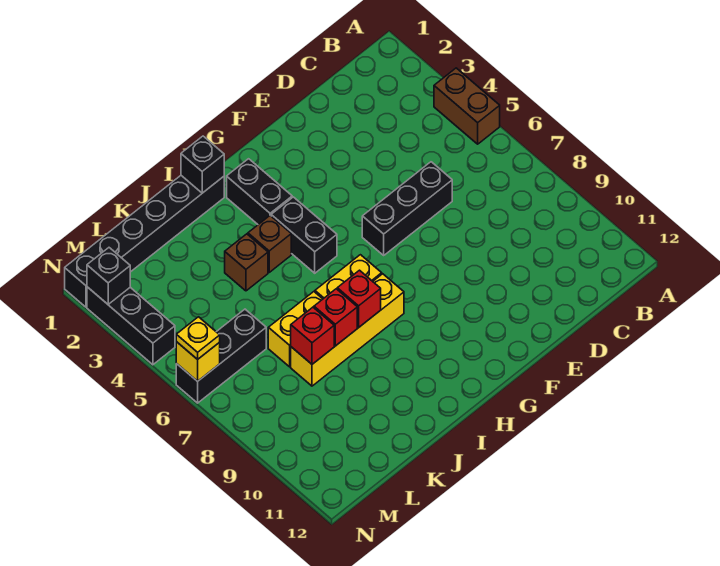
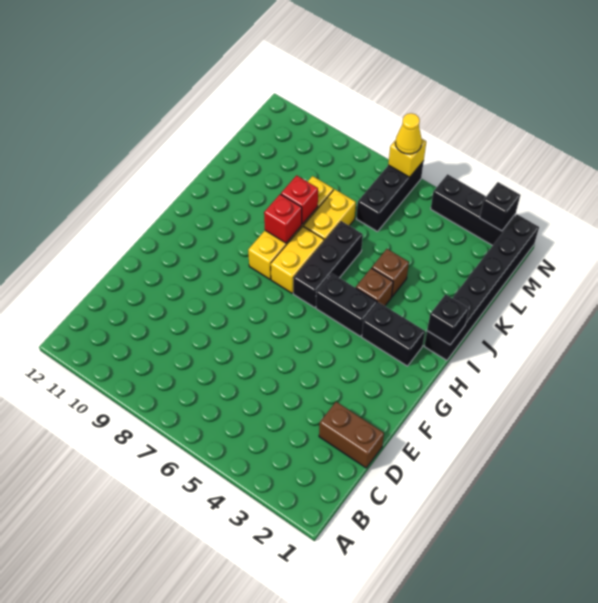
brown 1x2 brick [434,68,500,144] -> brown 1x2 brick moved to [319,402,384,468]
black 1x3 brick [362,162,452,255] -> black 1x3 brick moved to [293,221,363,307]
red 1x1 brick [291,307,334,364] -> none
yellow 1x1 plate [176,317,220,359] -> yellow 1x1 cone [395,113,422,154]

